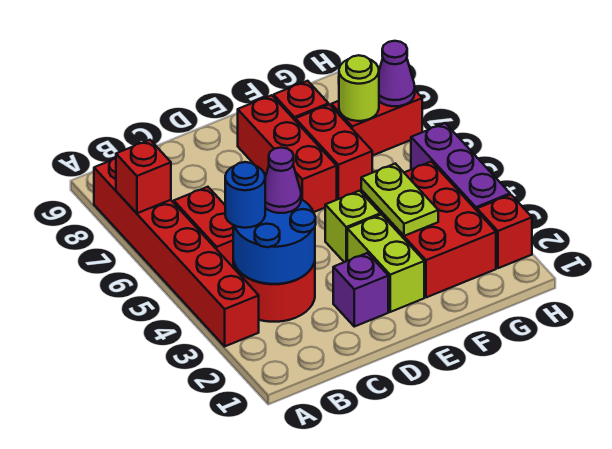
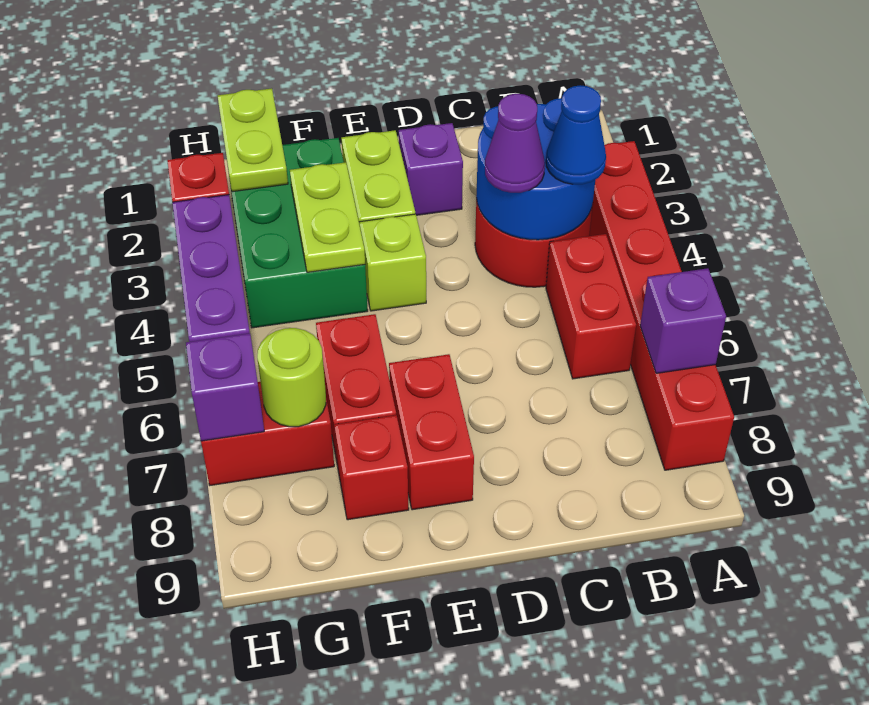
red 1x1 brick [116,140,171,213] -> purple 1x1 brick [640,268,726,373]
blue 1x1 round brick [225,162,265,228] -> blue 1x1 cone [546,85,606,184]
red 1x3 brick [238,95,337,212] -> red 1x2 brick [389,354,474,510]
red 2x3 brick [361,162,496,297] -> green 2x3 brick [228,138,368,328]
none -> lime 1x2 plate [218,88,288,192]
purple 1x1 cone [379,41,415,106] -> purple 1x1 brick [186,333,264,441]

